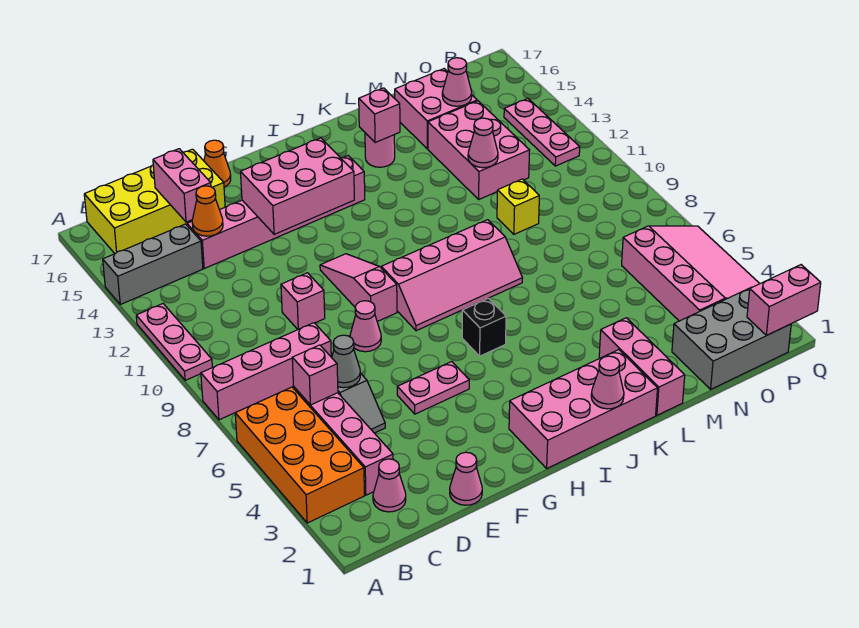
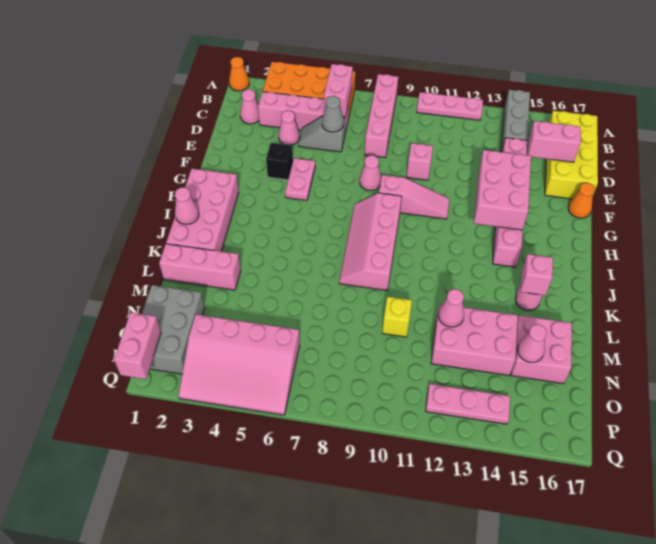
pink 1x1 brick [292,345,338,405] -> pink 1x2 brick [324,64,353,117]
orange 1x1 cone [192,186,223,236] -> orange 1x1 cone moved to [229,57,249,91]
pink 1x1 cone [450,452,482,505] -> pink 1x1 cone moved to [279,111,300,145]
black 1x1 brick [462,298,506,356] -> black 1x1 brick moved to [266,143,293,180]

